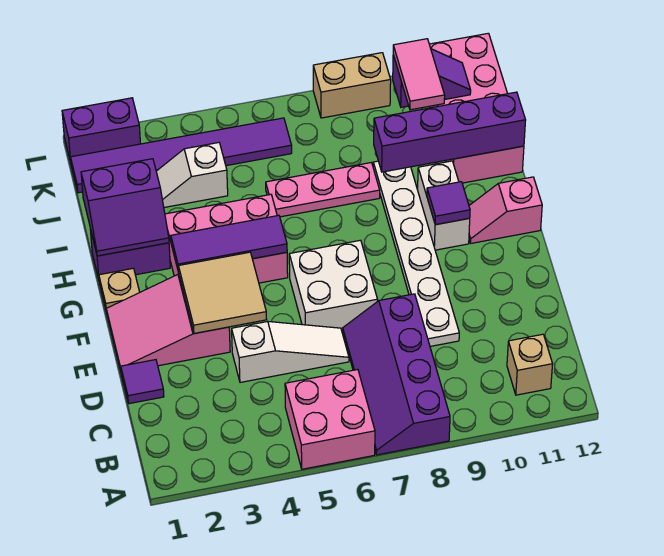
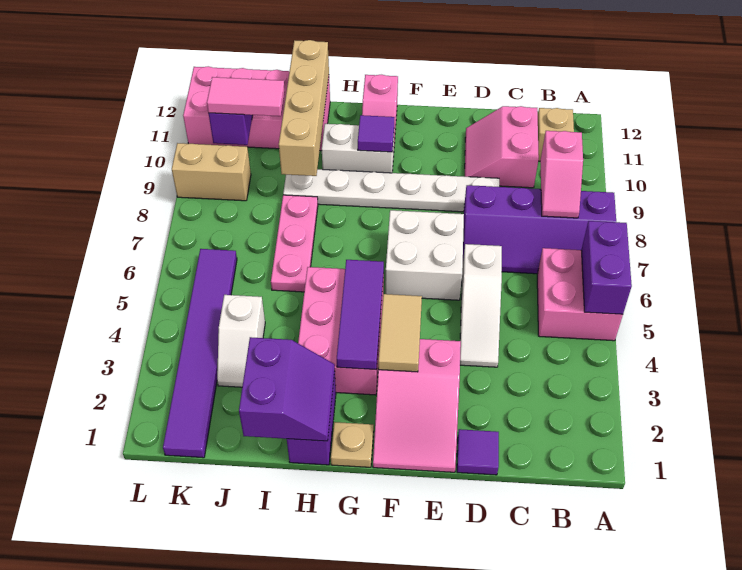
none -> pink 1x2 slope [540,131,583,218]
none -> pink 2x2 slope [465,106,539,188]
white 1x3 slope [232,322,349,382] -> white 1x3 slope turned to [460,244,502,367]
tan 2x2 tile [178,252,267,333] -> tan 1x2 tile [378,294,422,372]
purple 1x4 brick [374,92,526,172] -> tan 1x4 brick [279,40,329,176]
purple 1x2 brick [62,98,140,162] -> purple 1x2 brick moved to [581,221,632,314]
tan 1x2 brick [313,53,391,118] -> tan 1x2 brick turned to [172,143,251,201]

